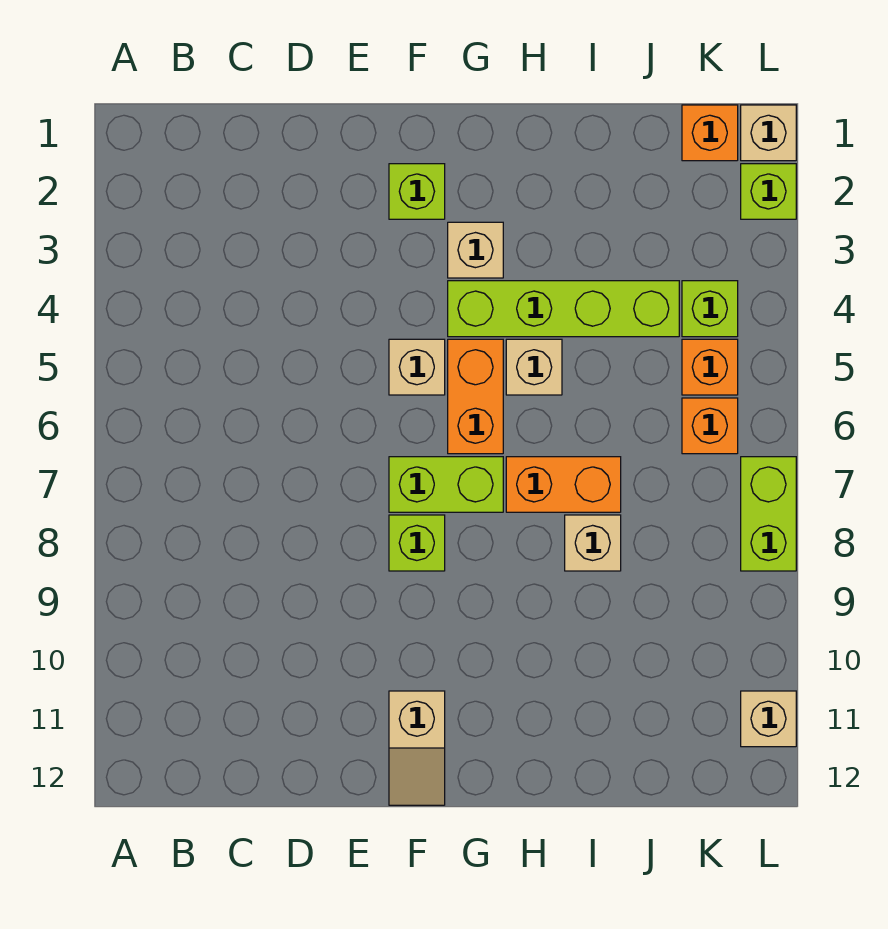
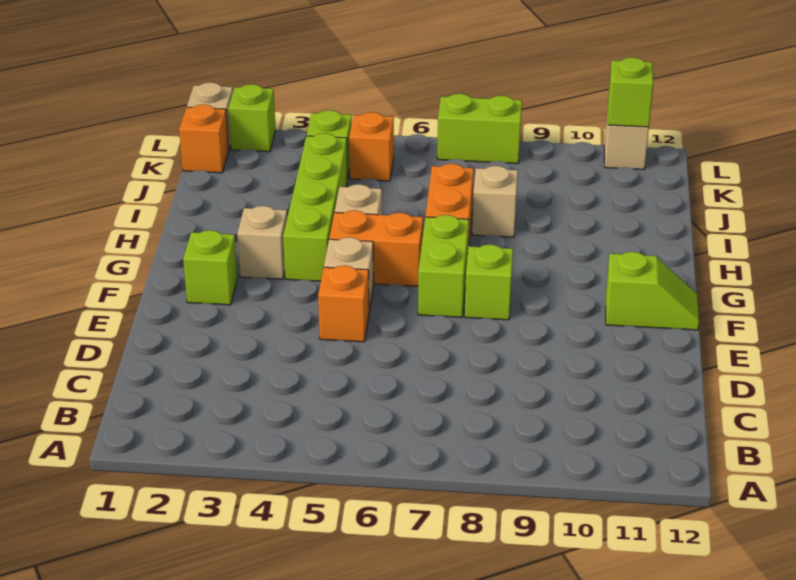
tan 1x2 slope [389,691,445,805] -> lime 1x2 slope [606,252,699,330]
orange 1x1 brick [682,398,738,454] -> orange 1x1 brick moved to [318,265,369,342]
none -> lime 1x1 brick [608,57,653,127]

